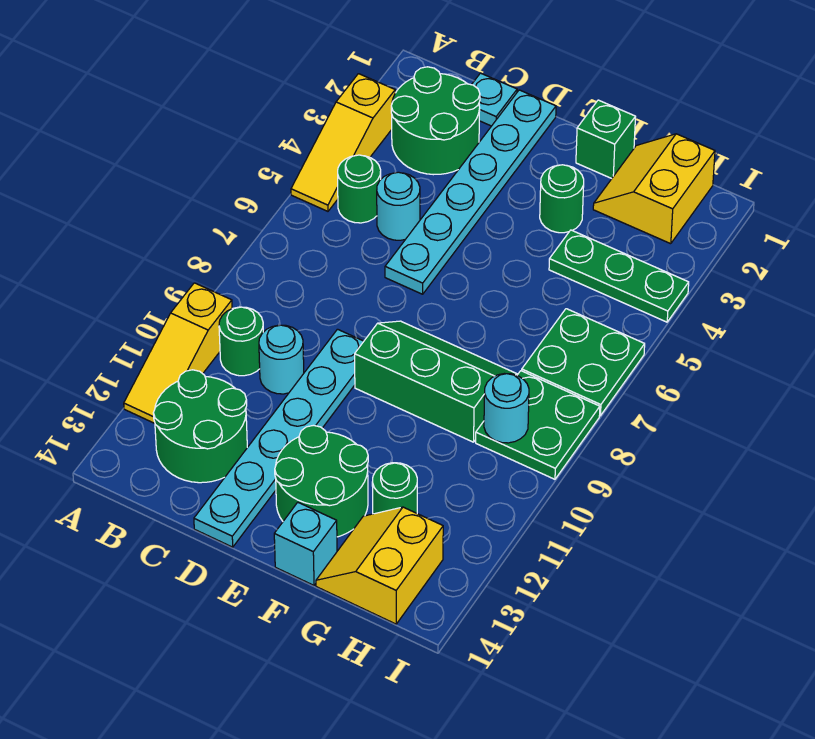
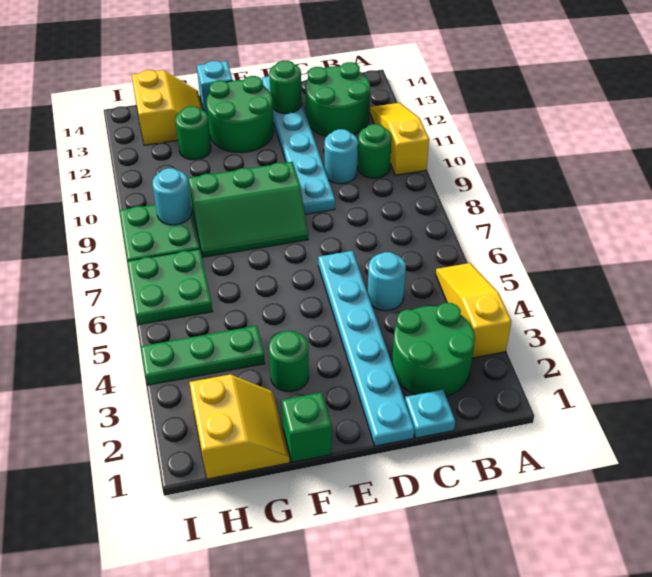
green 1x1 round brick [338,155,381,223] -> green 1x1 round brick moved to [269,61,302,114]

